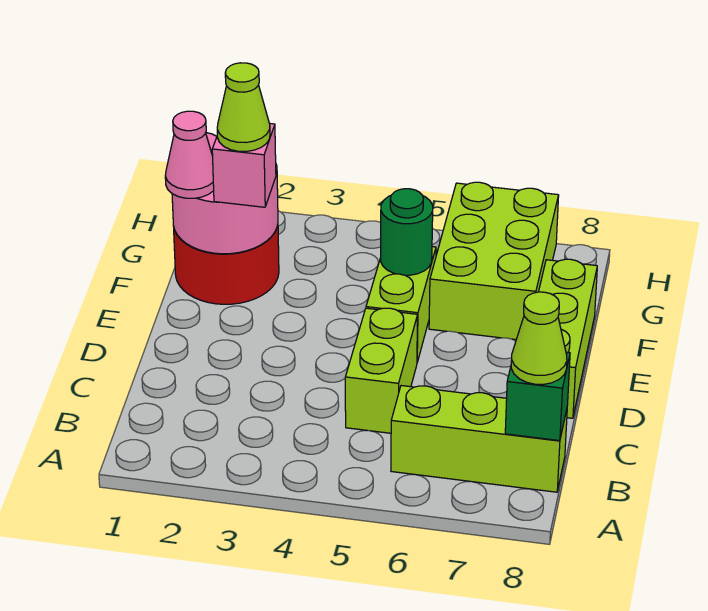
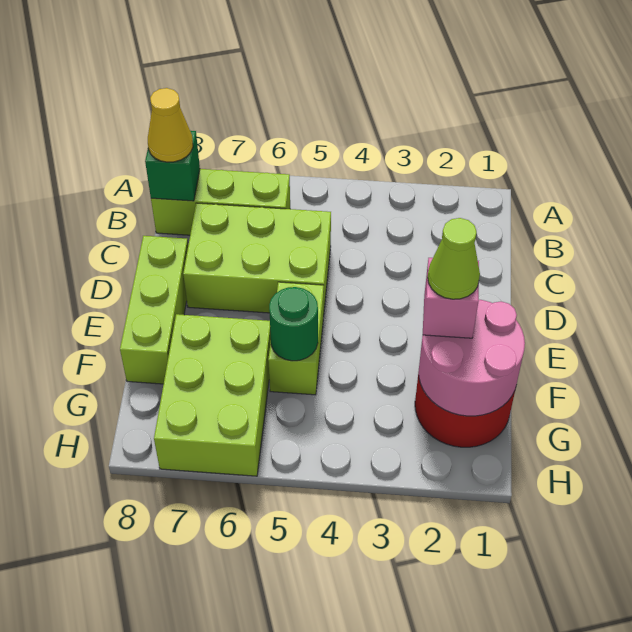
lime 1x1 cone [511,292,567,384] -> yellow 1x1 cone [148,88,193,162]
lime 1x2 brick [345,308,418,433] -> lime 2x3 brick [183,203,331,316]
pink 1x1 cone [165,111,214,198] -> none

